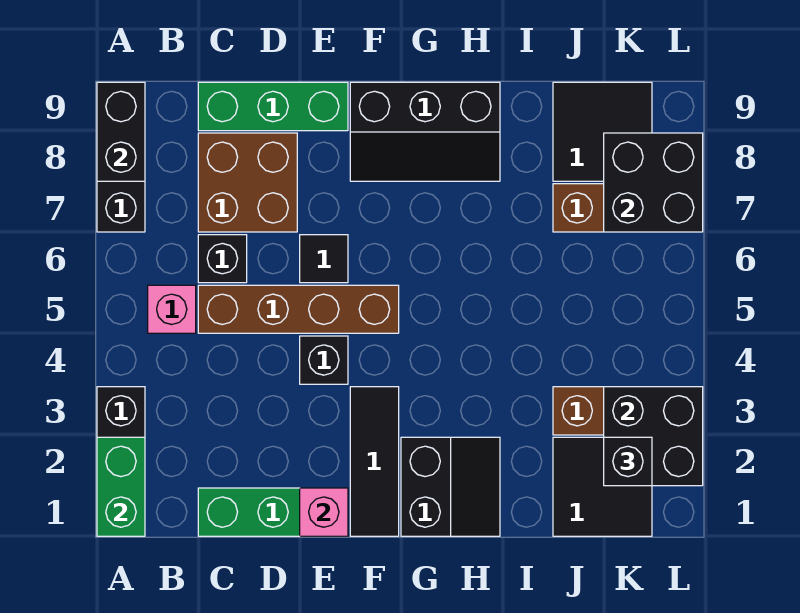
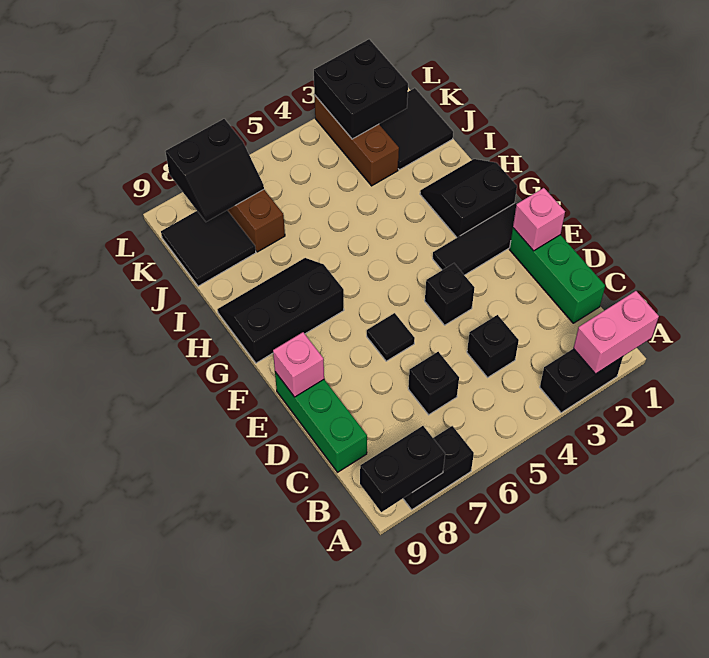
green 1x2 brick [97,437,145,536] -> pink 1x2 brick [573,291,659,374]
pink 1x1 brick [148,285,196,333] -> pink 1x1 brick moved to [273,332,324,397]
brown 1x4 brick [198,285,399,333] -> none
brown 2x2 brick [198,133,297,232] -> none
black 2x3 slope [350,82,500,181] -> black 2x3 slope turned to [217,258,344,363]
black 1x1 brick [604,437,652,486] -> black 1x1 brick moved to [467,315,519,377]
black 2x2 brick [604,133,703,232] -> black 2x2 slope [165,119,264,222]

